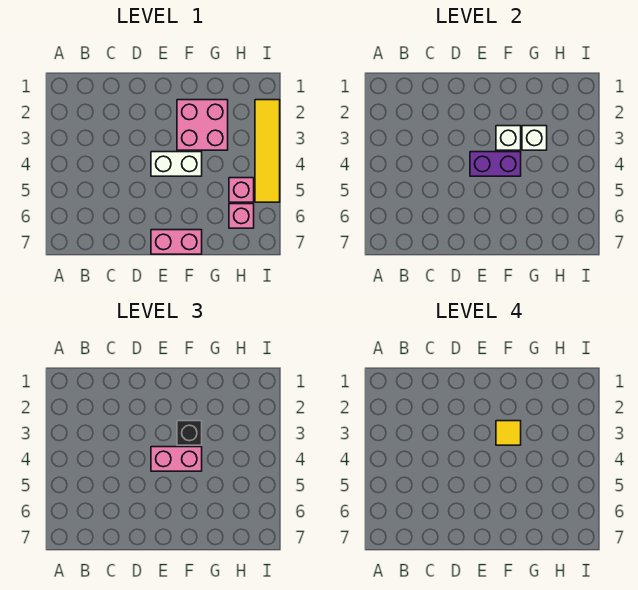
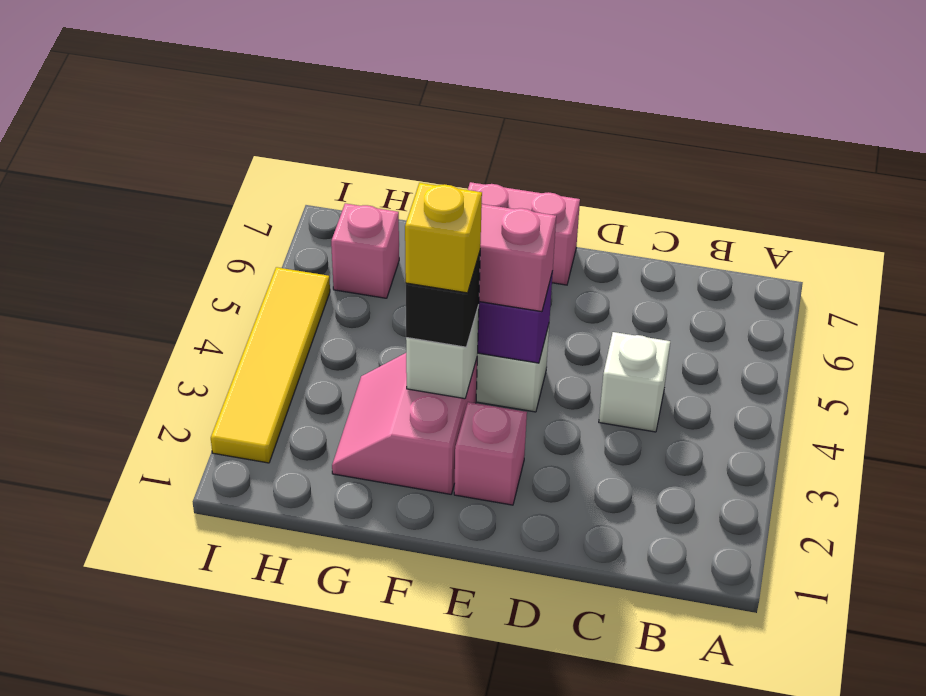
pink 2x2 brick [177,100,228,150] -> pink 2x2 slope [332,353,477,494]
yellow 1x1 tile [496,421,521,445] -> yellow 1x1 brick [405,183,482,293]
white 1x1 brick [522,126,547,150] -> white 1x1 brick moved to [599,332,670,432]
pink 1x1 brick [229,178,254,202] -> pink 1x1 brick moved to [454,402,527,505]

